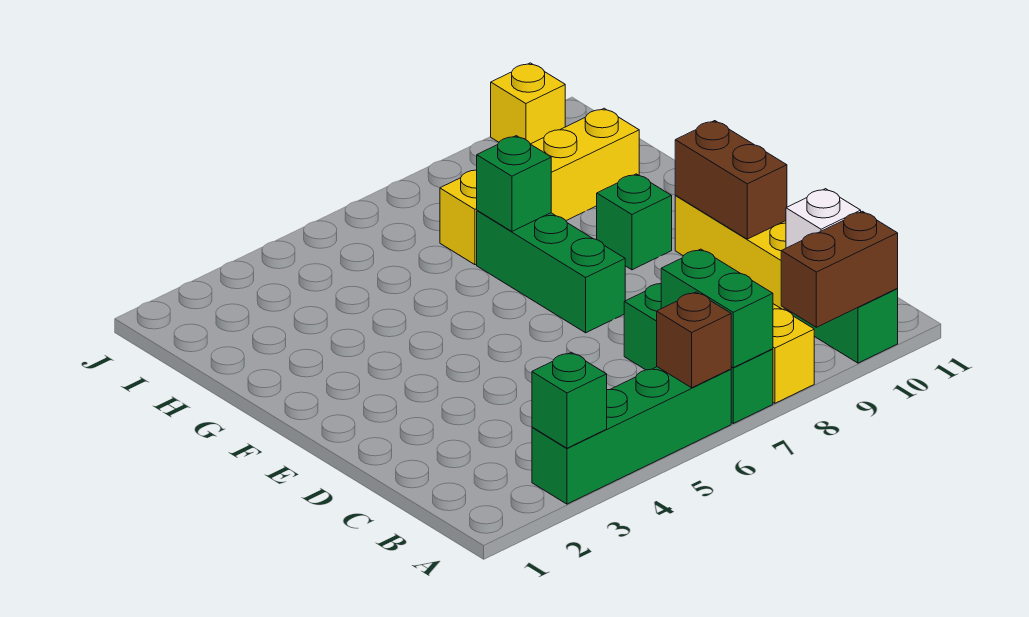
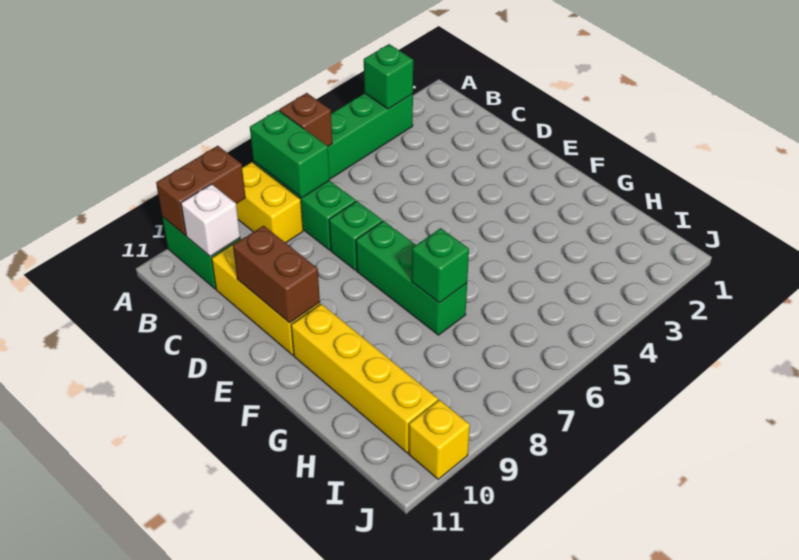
green 1x1 brick [597,174,672,270] -> green 1x1 brick moved to [329,201,382,270]
yellow 1x4 brick [440,108,639,265] -> yellow 1x4 brick turned to [291,304,438,453]

